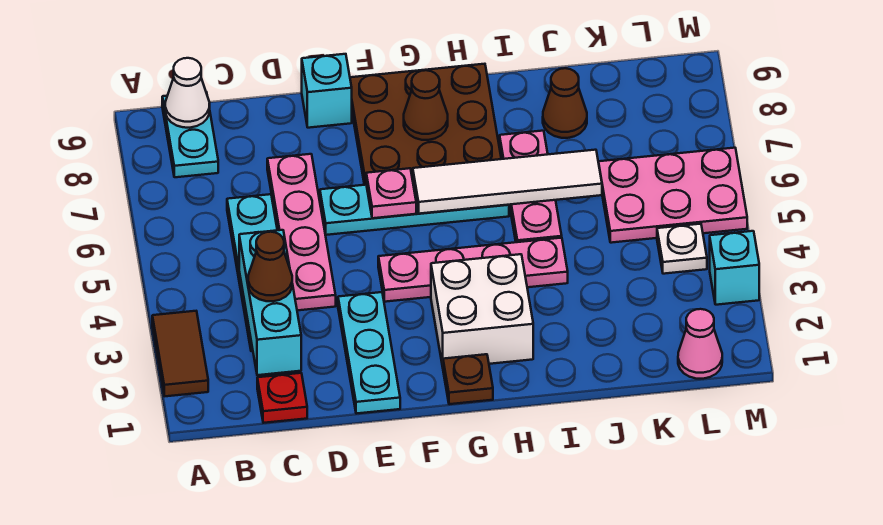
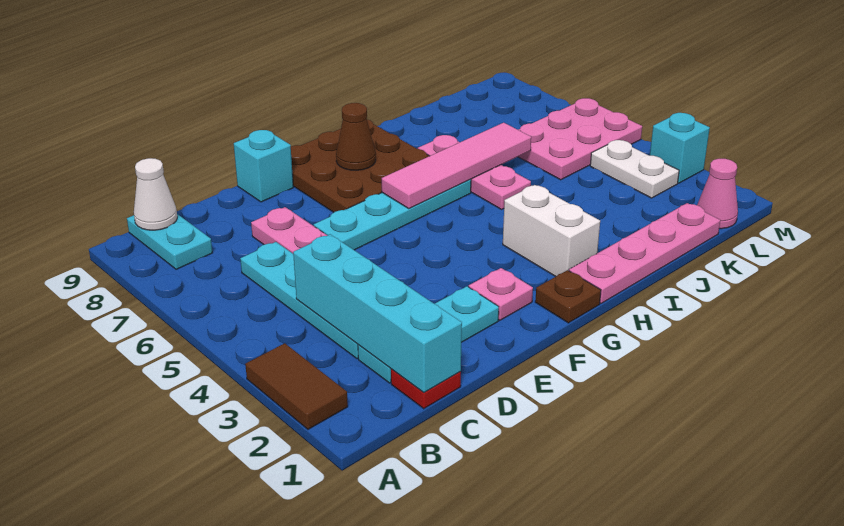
cyan 1x3 brick [239,230,301,375] -> cyan 1x4 brick [293,234,462,393]
brown 1x1 cone [248,232,292,301] -> none
cyan 1x3 plate [338,292,400,414] -> cyan 1x3 plate turned to [358,286,499,383]
pink 1x4 plate [378,238,568,302] -> pink 1x4 plate moved to [569,203,720,303]
pink 1x1 plate [366,168,416,218] -> pink 1x1 plate moved to [469,268,533,320]
white 2x2 brick [431,254,533,367] -> white 1x2 brick [503,185,600,277]
white 1x4 tile [412,150,602,214] -> pink 1x4 tile [382,123,531,208]
brown 1x1 cone [543,68,587,138] -> none
white 1x1 plate [657,224,707,274] -> white 1x2 plate [590,140,679,198]

